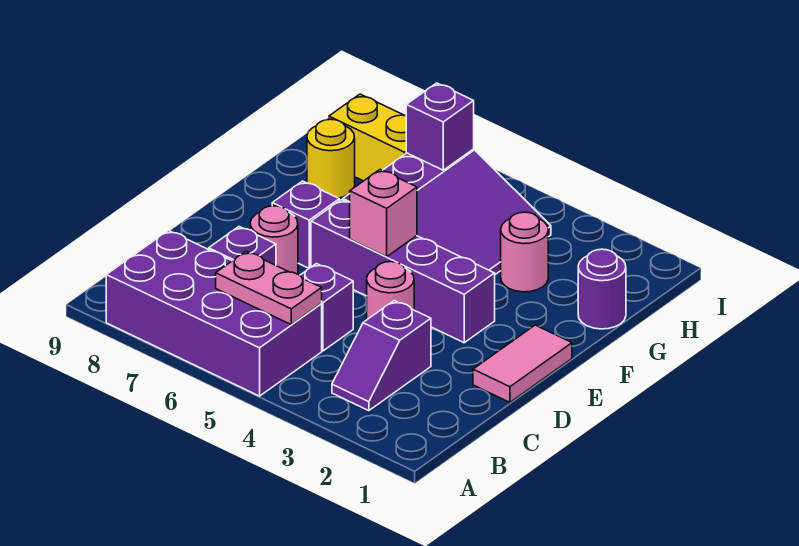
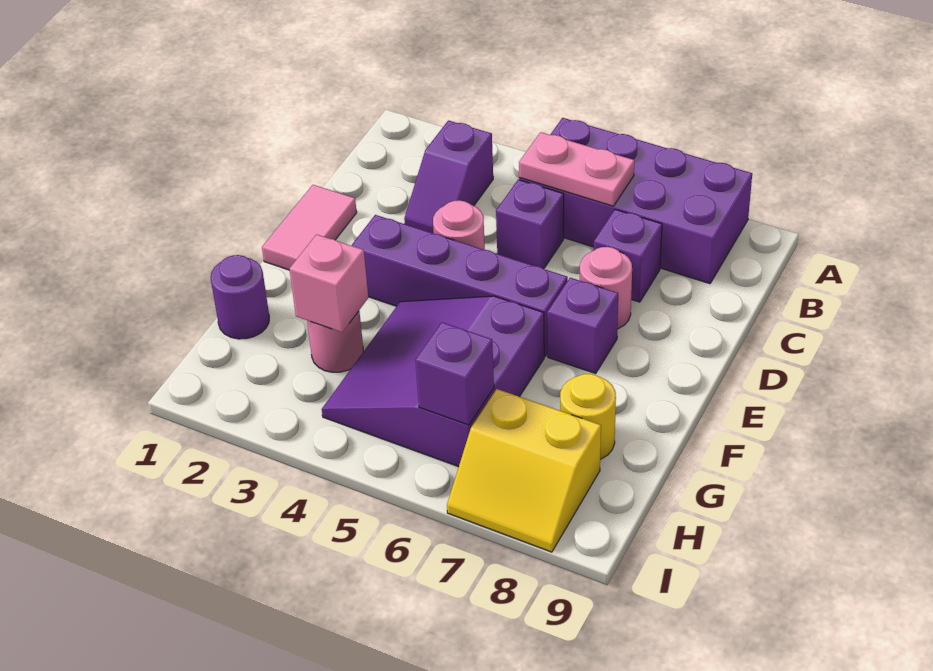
purple 1x2 slope [332,301,431,411] -> purple 1x2 slope turned to [404,121,493,233]
pink 1x1 brick [350,170,417,257] -> pink 1x1 brick moved to [289,234,368,332]

